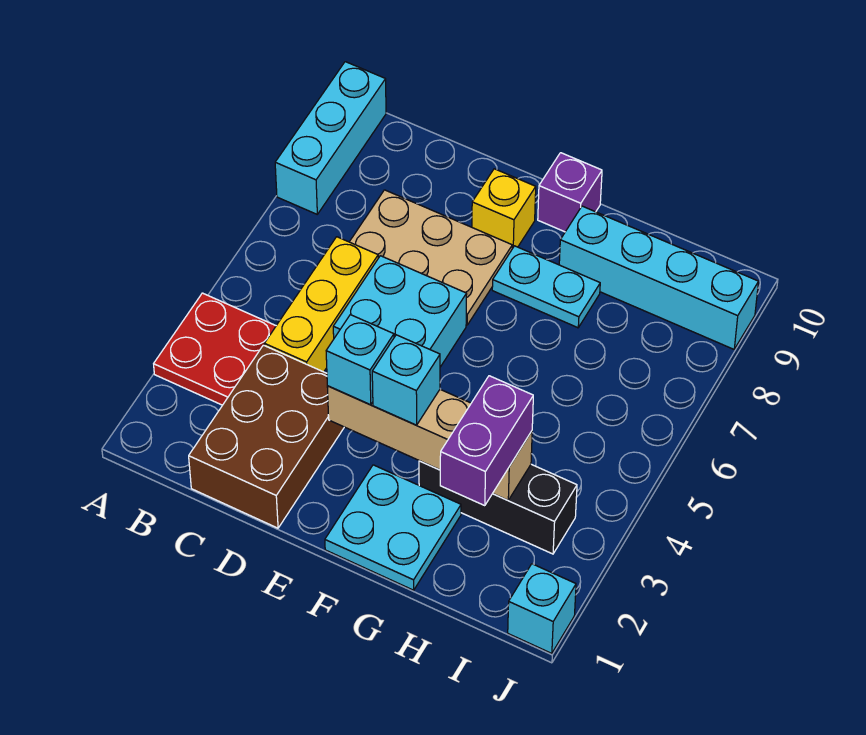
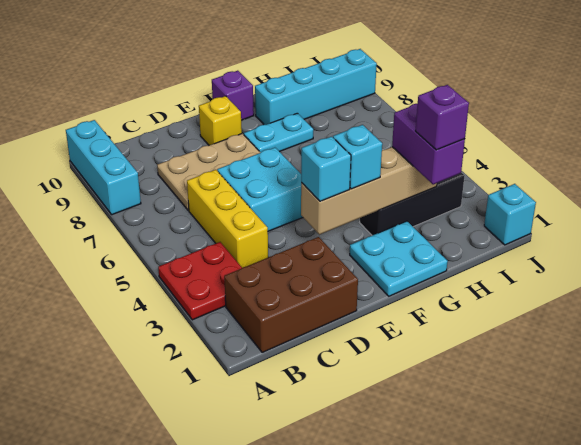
brown 2x3 brick [189,345,344,528] -> brown 2x3 brick turned to [224,237,358,352]
none -> purple 1x1 brick [416,85,469,150]

